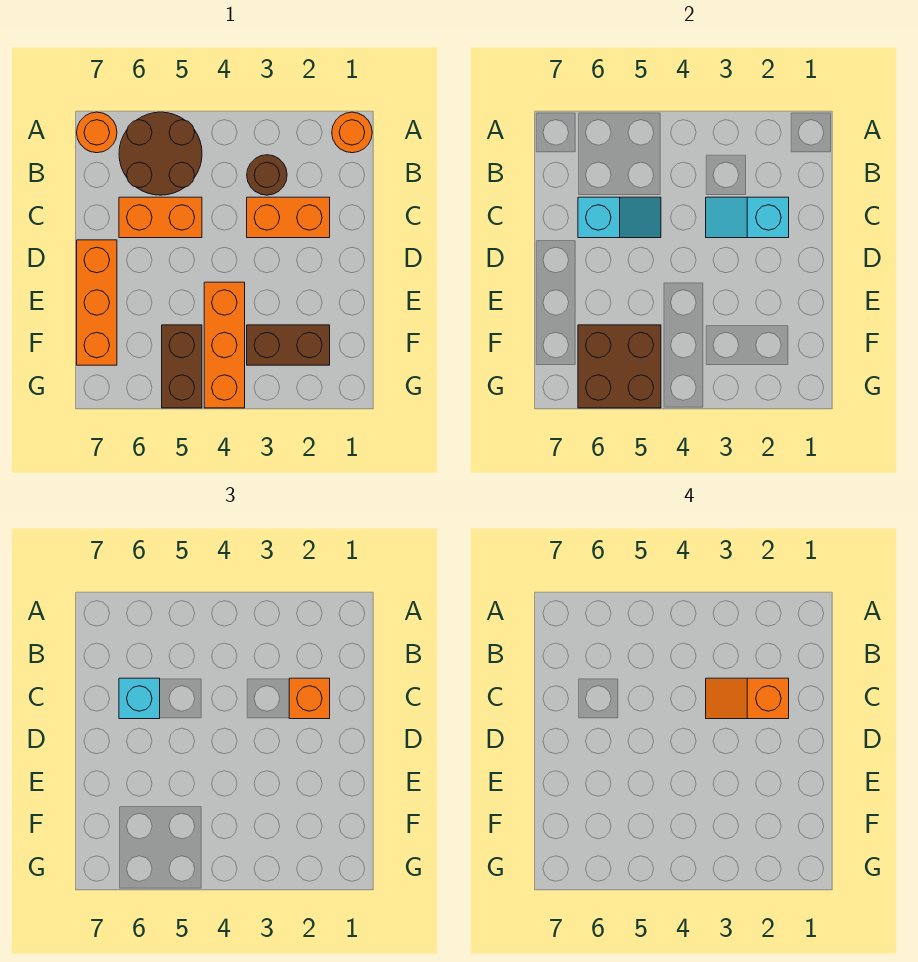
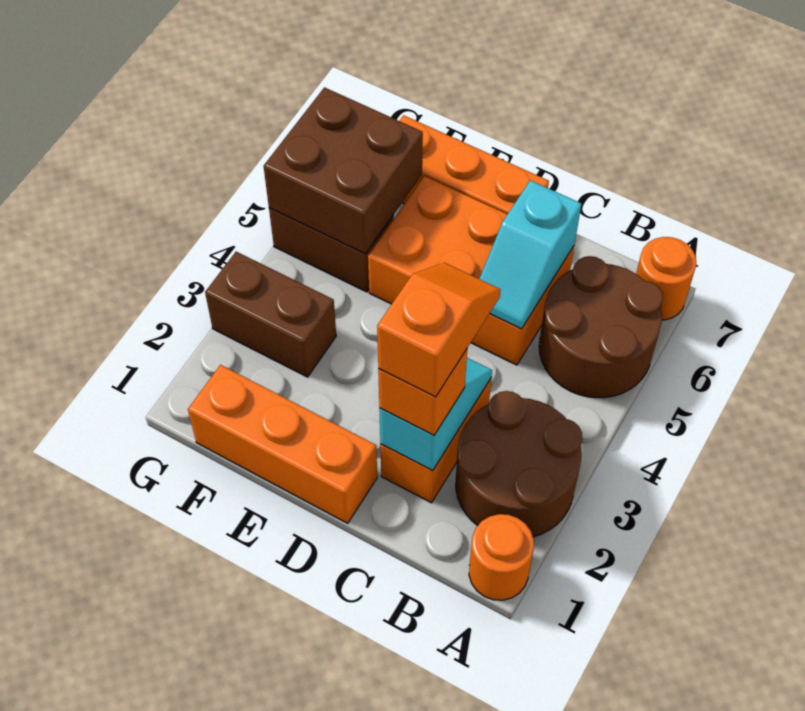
brown 1x1 round brick [247,155,287,195] -> brown 2x2 round brick [456,391,582,537]
orange 1x2 brick [119,197,202,238] -> orange 2x3 brick [368,176,574,365]
cyan 1x1 brick [119,678,160,719] -> none
orange 1x3 brick [204,282,245,408] -> orange 1x3 brick moved to [188,365,377,523]
brown 1x2 brick [247,325,330,365] -> brown 1x2 brick turned to [205,252,336,377]

